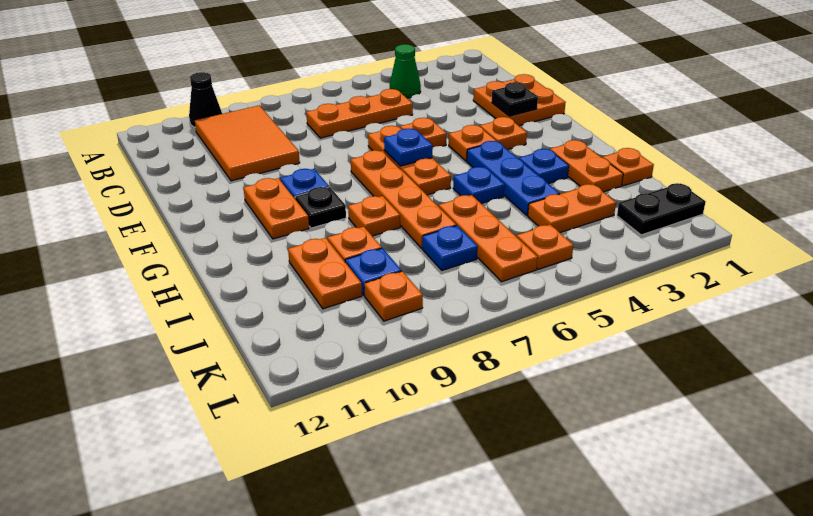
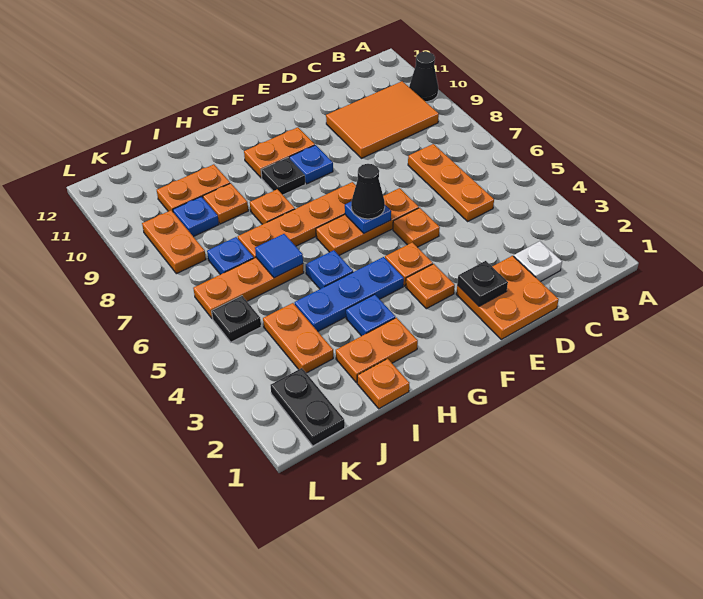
green 1x1 cone [390,44,421,98] -> none
none -> white 1x1 plate [514,241,562,282]
none -> black 1x1 cone [351,164,385,219]
none -> blue 1x1 tile [255,234,303,278]
orange 1x1 plate [517,225,573,269] -> black 1x1 plate [212,296,261,342]
orange 1x1 plate [364,271,423,321] -> orange 1x2 plate [142,210,206,274]

